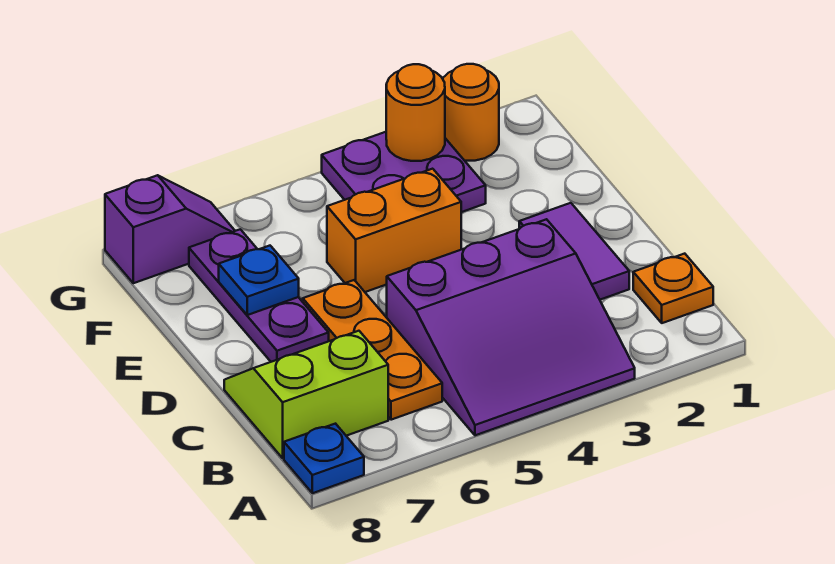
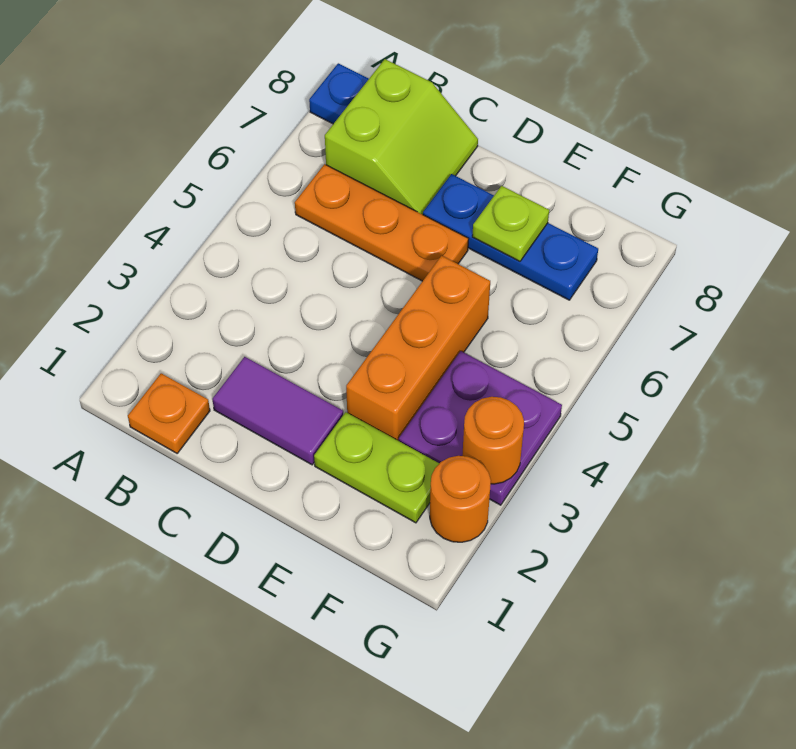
purple 3x3 slope [387,219,635,435] -> none
purple 1x3 plate [189,229,329,362] -> blue 1x3 plate [423,174,598,300]
none -> lime 1x2 plate [314,412,439,523]
orange 1x2 brick [327,169,461,292] -> orange 1x3 brick [346,256,490,441]
blue 1x1 plate [219,246,299,315] -> lime 1x1 plate [472,186,549,262]
purple 1x2 slope [105,175,235,283] -> none

